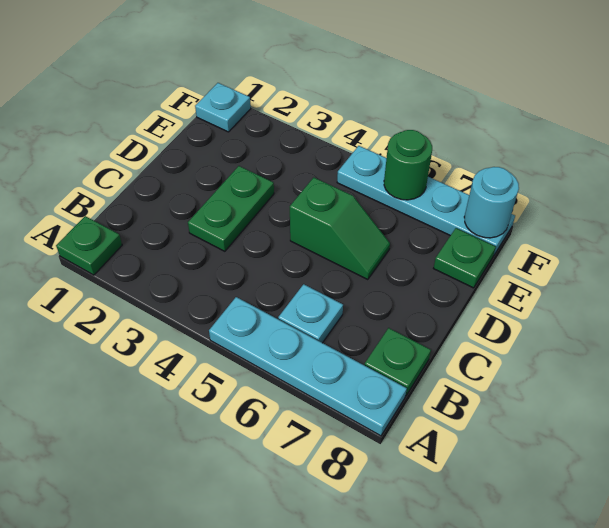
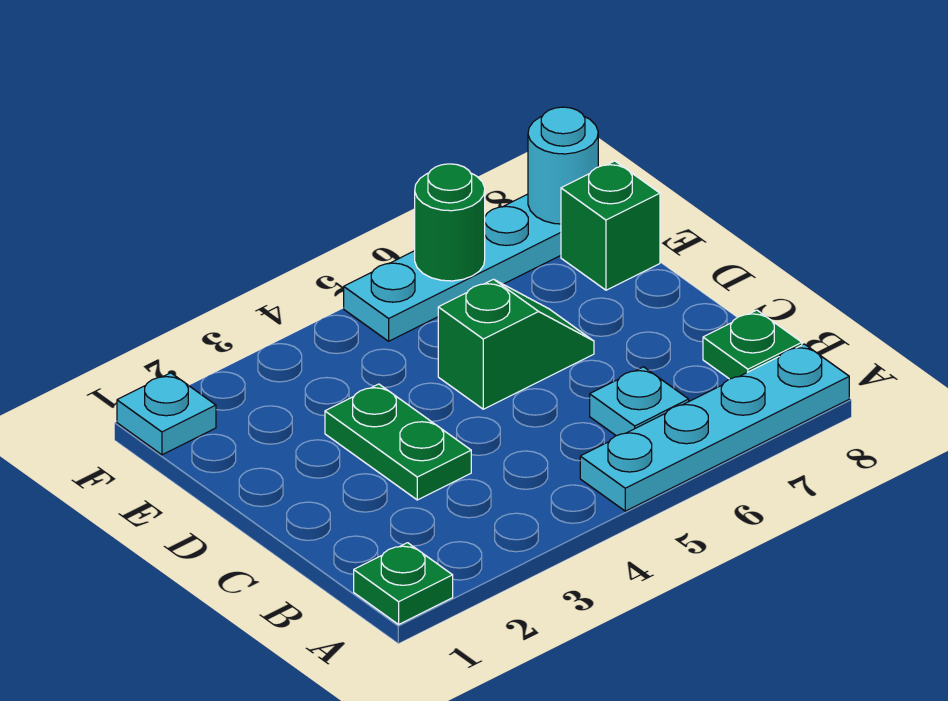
green 1x1 plate [433,228,496,288] -> green 1x1 brick [561,161,660,290]

